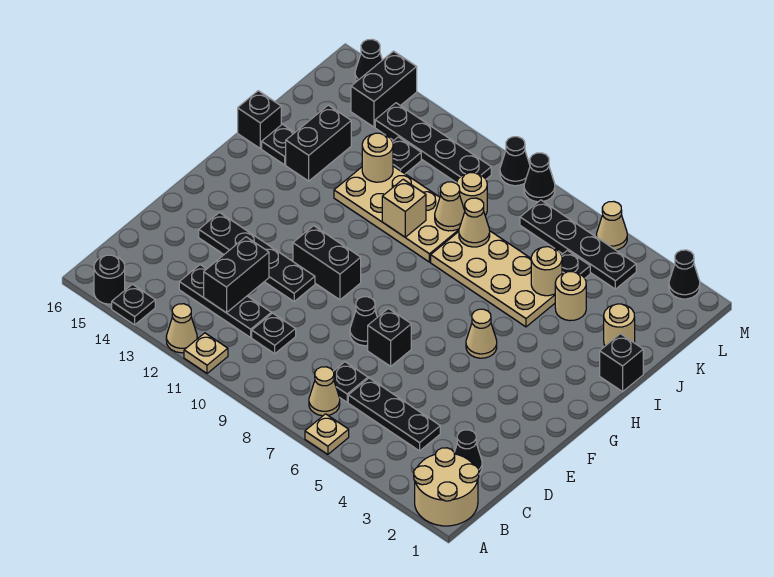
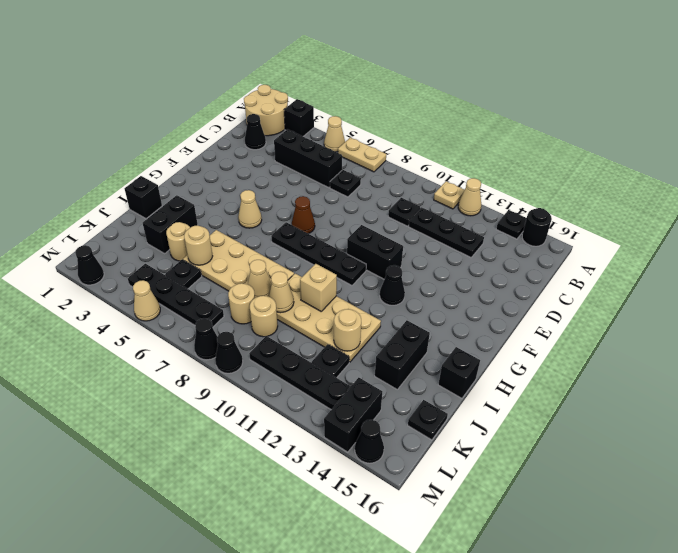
tan 1x1 plate [305,414,349,454] -> tan 1x2 plate [338,138,386,172]
tan 1x1 cone [309,367,340,416] -> tan 1x1 cone moved to [324,116,345,152]
black 1x3 plate [348,378,440,451] -> black 1x3 brick [274,129,342,188]
black 1x2 brick [204,237,269,313] -> black 1x2 brick moved to [143,195,198,253]
black 1x1 brick [368,309,411,366] -> black 1x1 brick moved to [284,99,314,136]
black 1x1 cone [350,297,377,346] -> black 1x1 cone moved to [380,265,405,305]
black 1x4 plate [199,213,315,301] -> black 1x4 plate moved to [271,222,366,285]
none -> brown 1x1 cone [292,196,315,234]
black 1x1 plate [262,124,295,165] -> black 1x1 plate moved to [408,400,448,440]
tan 1x1 round brick [604,304,635,346] -> tan 1x1 round brick moved to [228,283,255,324]

